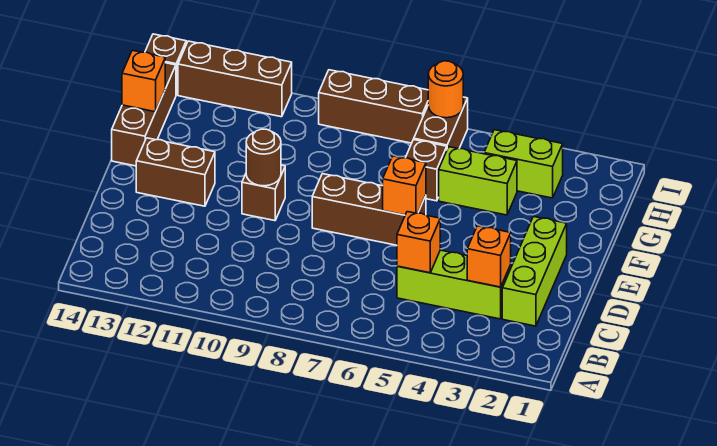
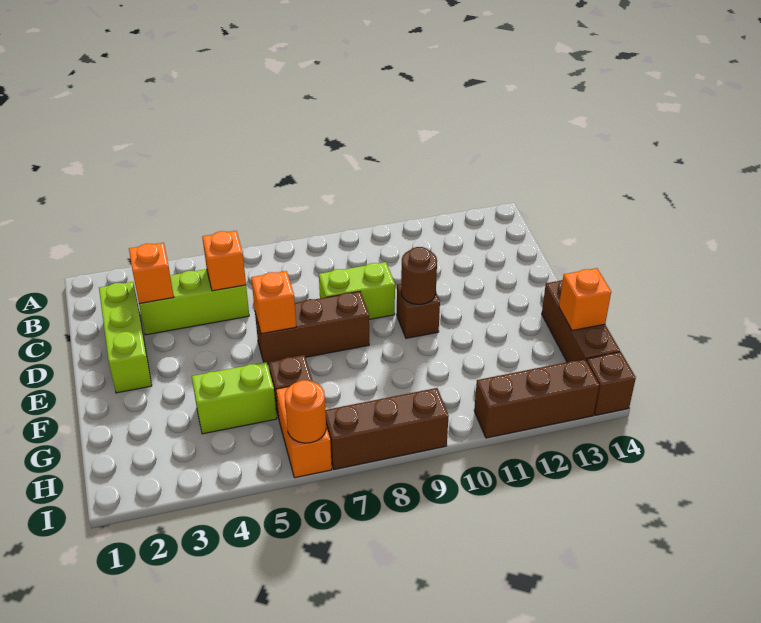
brown 1x2 brick [136,138,215,206] -> none
lime 1x2 brick [484,130,563,198] -> lime 1x2 brick moved to [319,262,395,319]
brown 1x2 brick [414,97,468,149] -> orange 1x2 brick [276,387,332,478]

